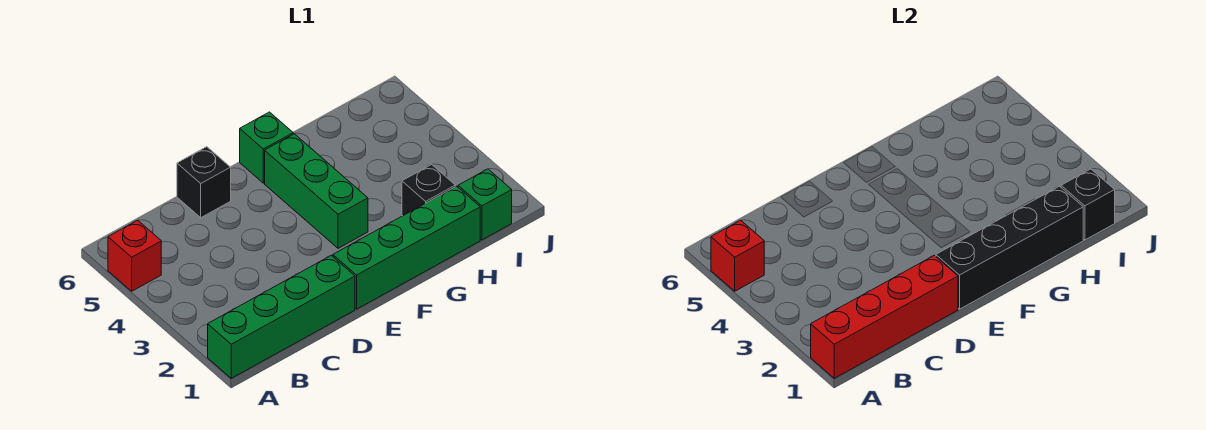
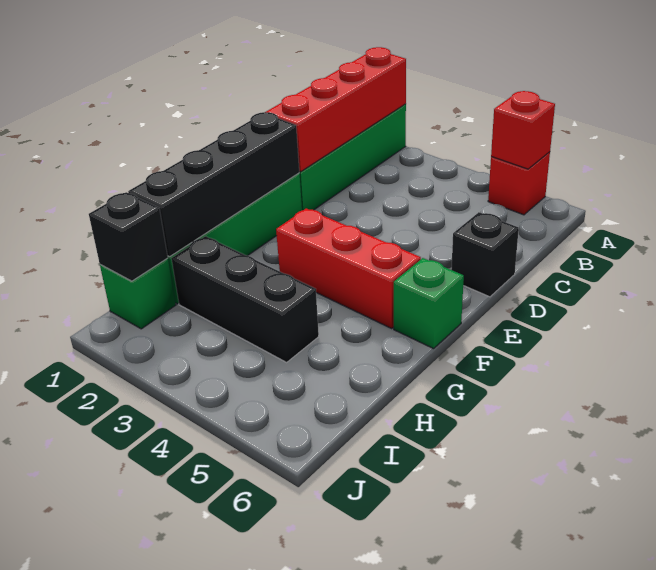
green 1x3 brick [265,134,368,248] -> red 1x3 brick [276,209,421,328]
black 1x1 brick [402,164,455,216] -> black 1x3 brick [172,236,319,362]

